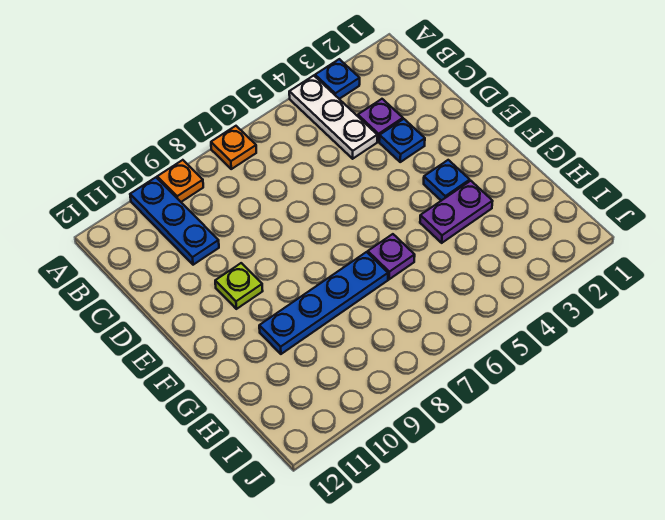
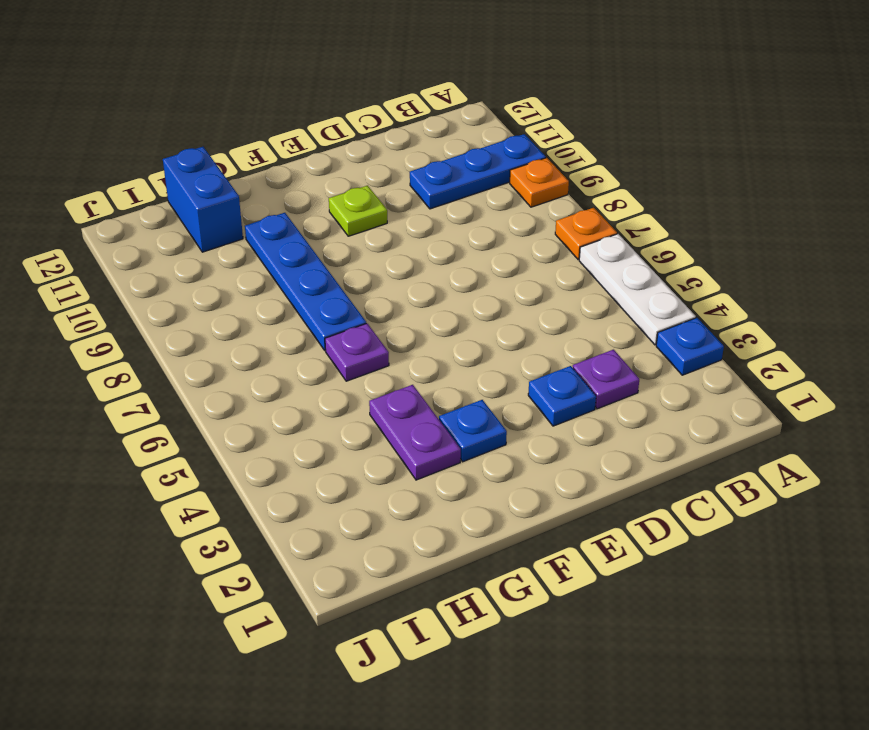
white 1x3 plate [289,76,377,159] -> white 1x3 plate turned to [579,234,696,345]
none -> blue 1x2 brick [163,147,243,252]

